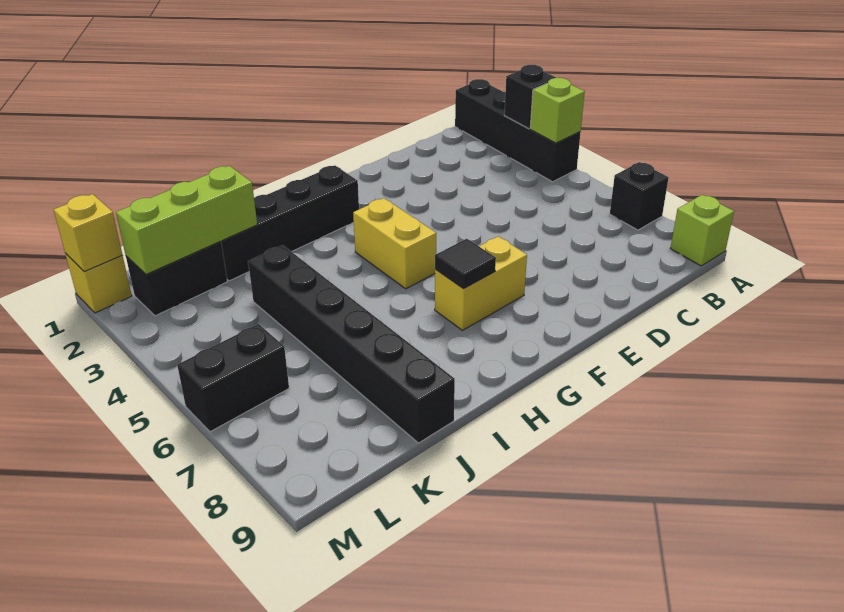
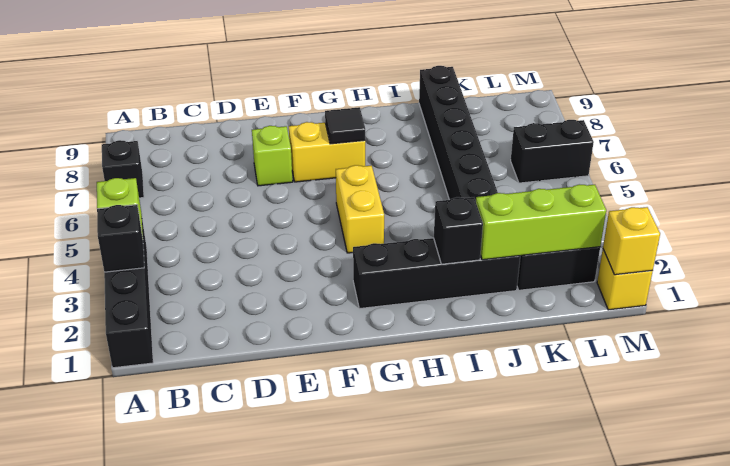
lime 1x1 brick [670,195,734,266] -> lime 1x1 brick moved to [252,126,293,186]
none -> black 1x1 brick [434,197,483,264]

